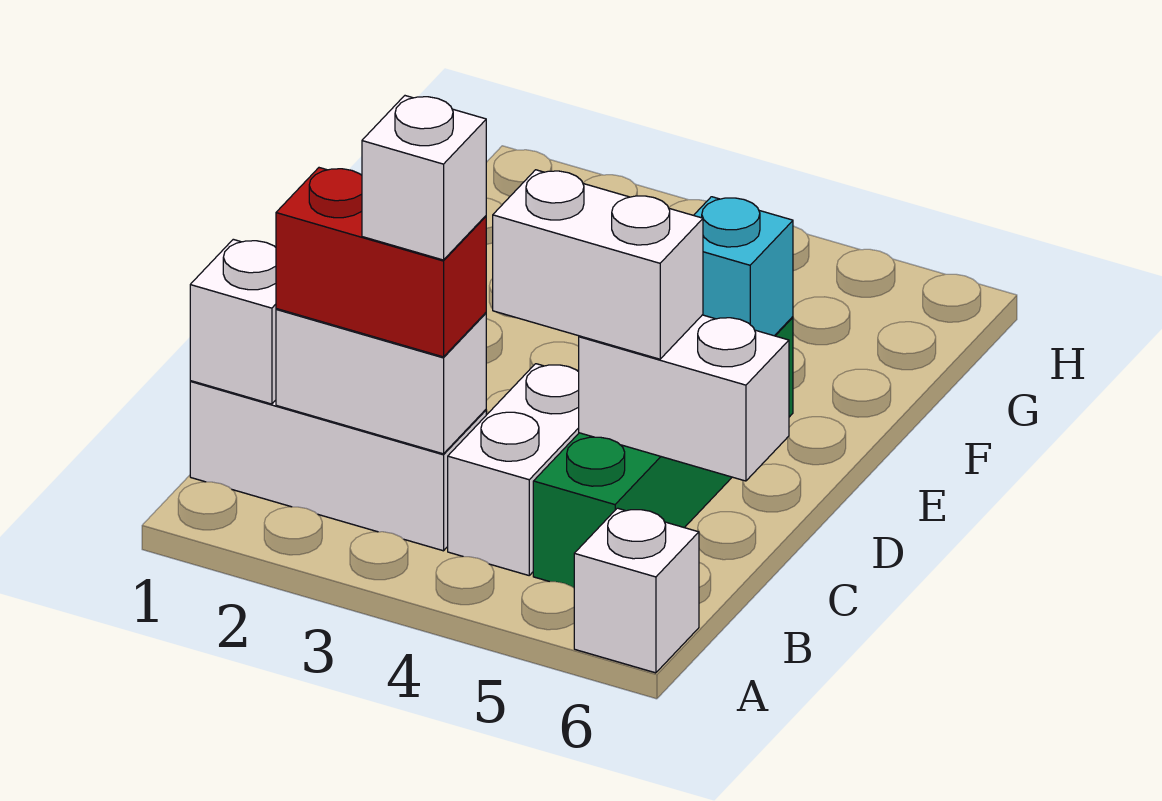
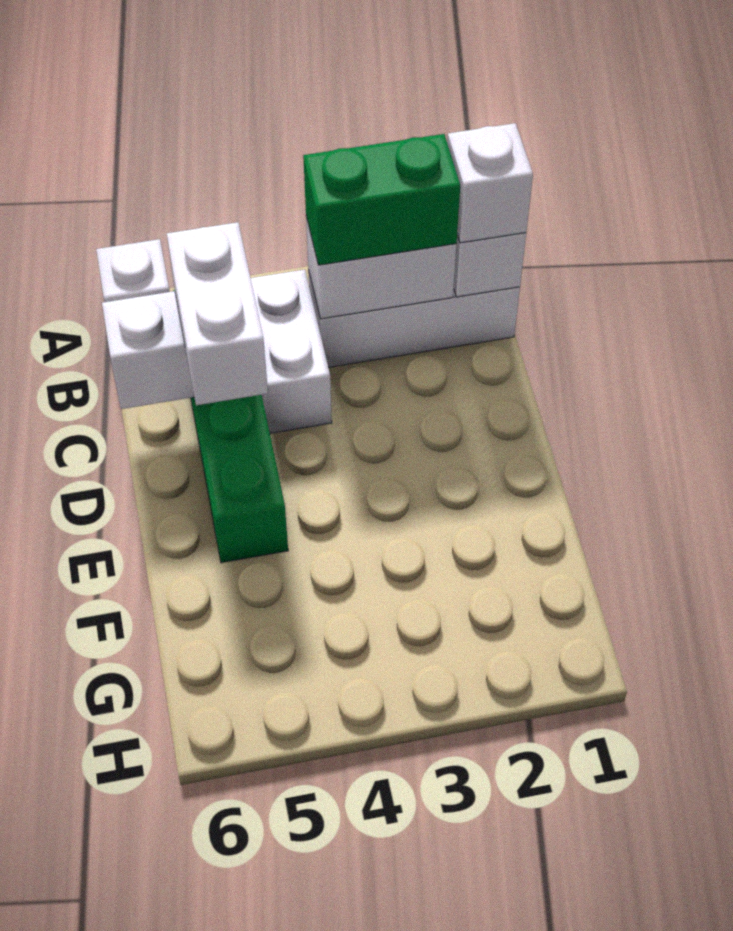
red 1x2 brick [276,168,486,357] -> green 1x2 brick [303,134,460,265]
white 1x1 brick [362,96,486,260] -> white 1x1 brick moved to [447,123,533,243]
white 1x2 brick [493,170,703,359] -> white 1x2 brick turned to [167,222,268,405]
cyan 1x1 brick [694,197,793,336] -> none

